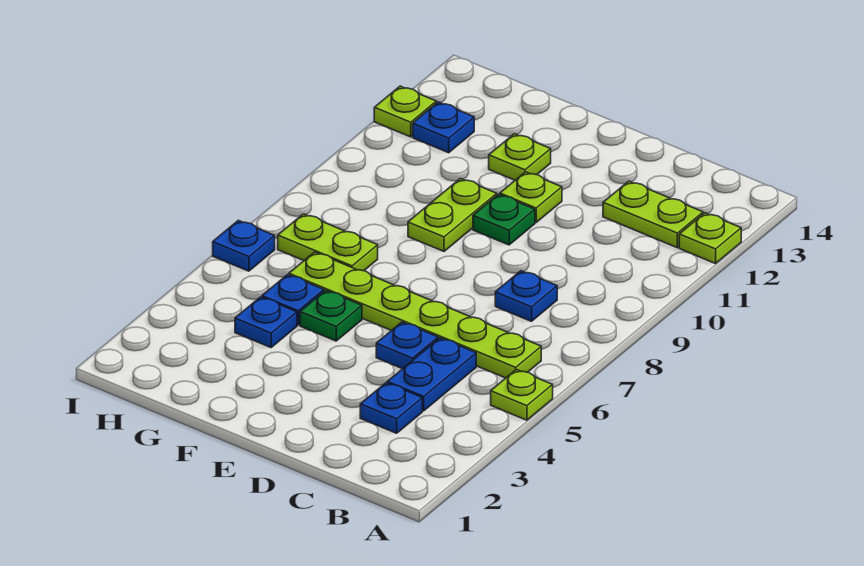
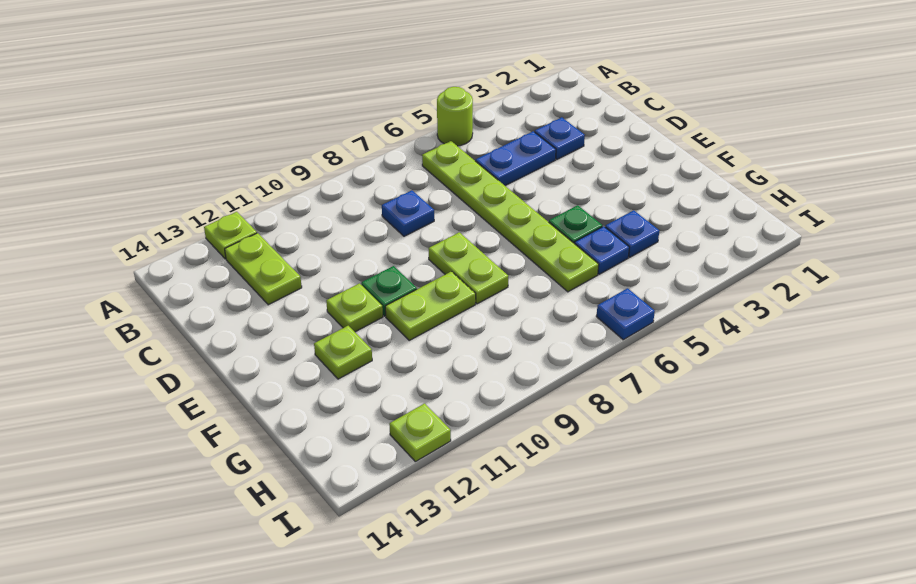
lime 1x1 plate [491,370,553,420] -> lime 1x1 round brick [437,87,473,146]
blue 1x1 plate [376,322,438,369] -> none
lime 1x2 plate [278,214,378,271] -> lime 1x2 plate moved to [428,232,508,304]
blue 1x1 plate [413,102,474,153] -> none

